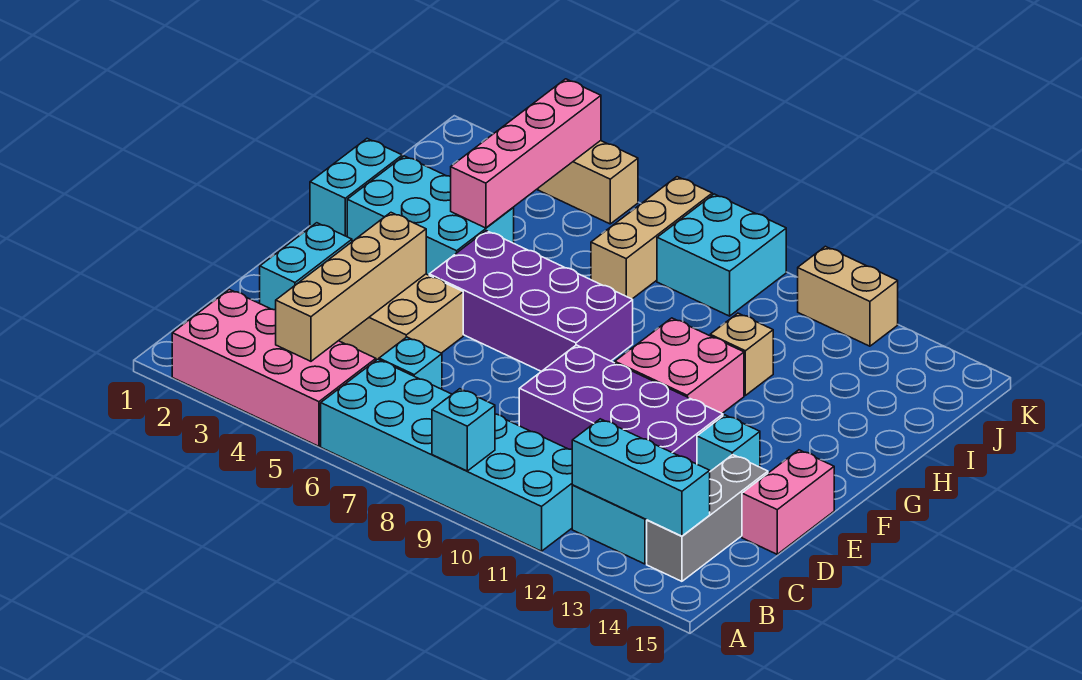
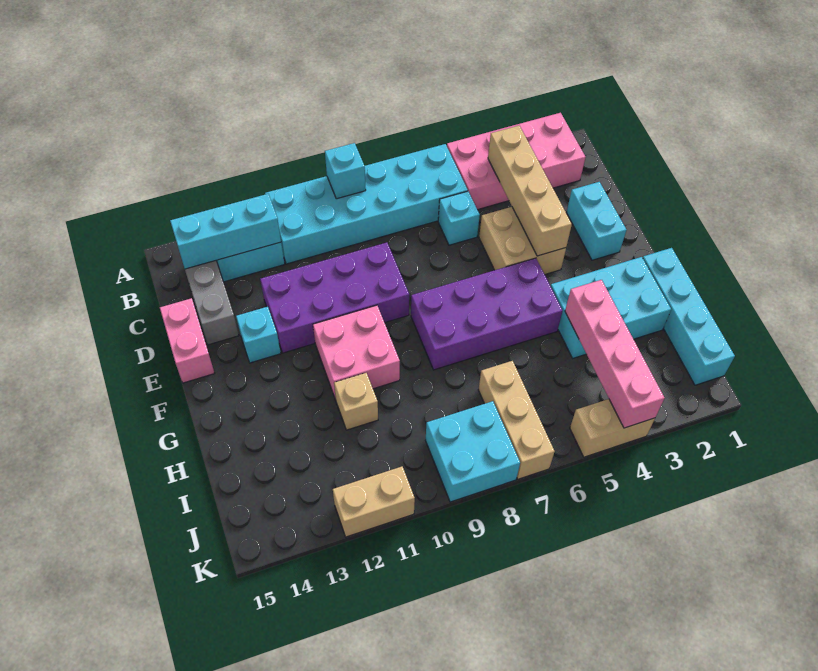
cyan 1x2 brick [310,139,402,237] -> cyan 1x4 brick [643,248,735,385]

